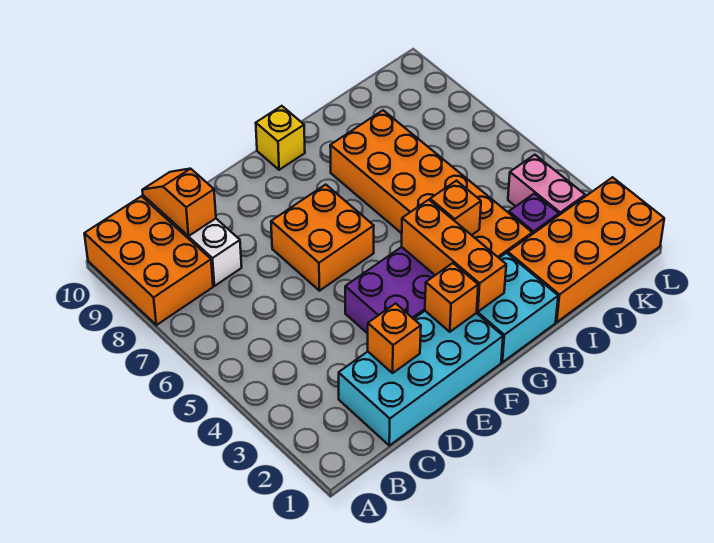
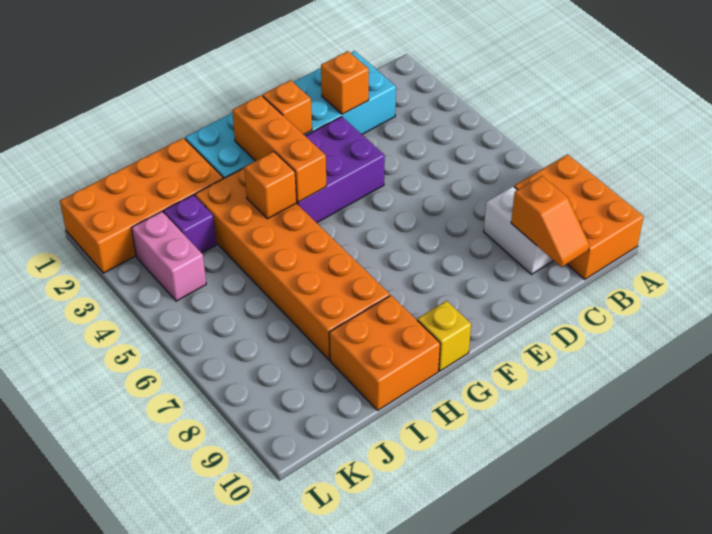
orange 2x2 brick [271,185,374,291] -> orange 2x2 brick moved to [329,295,440,410]

